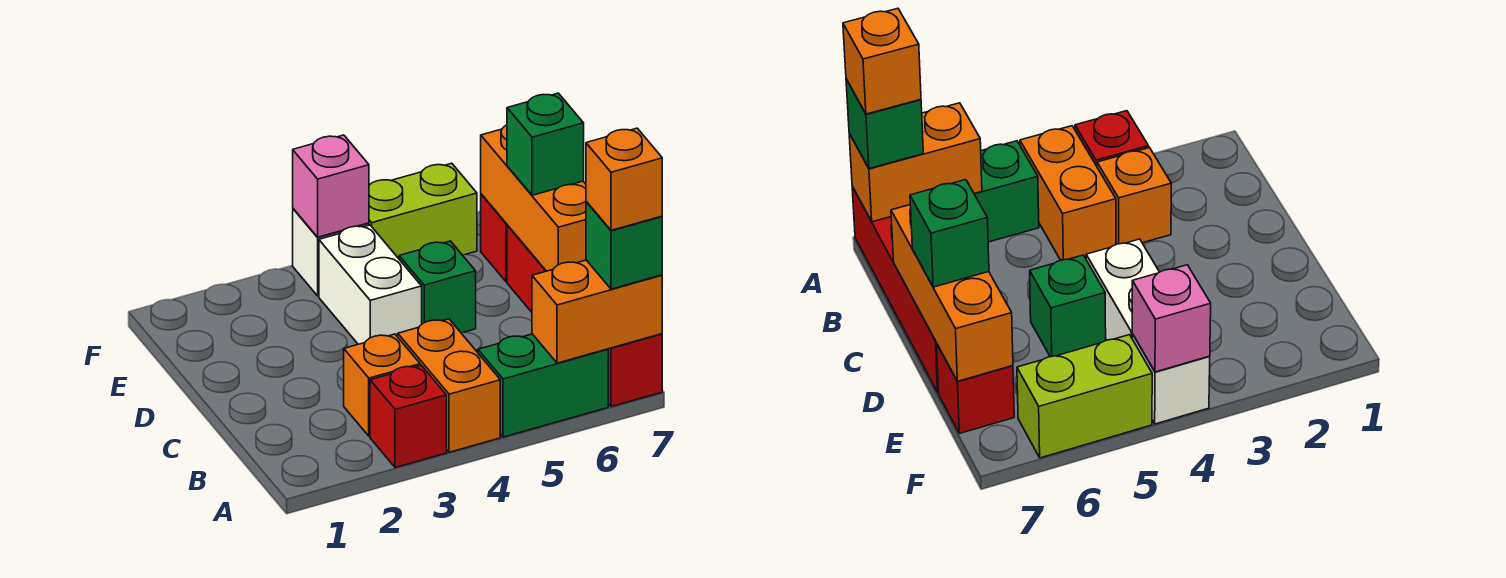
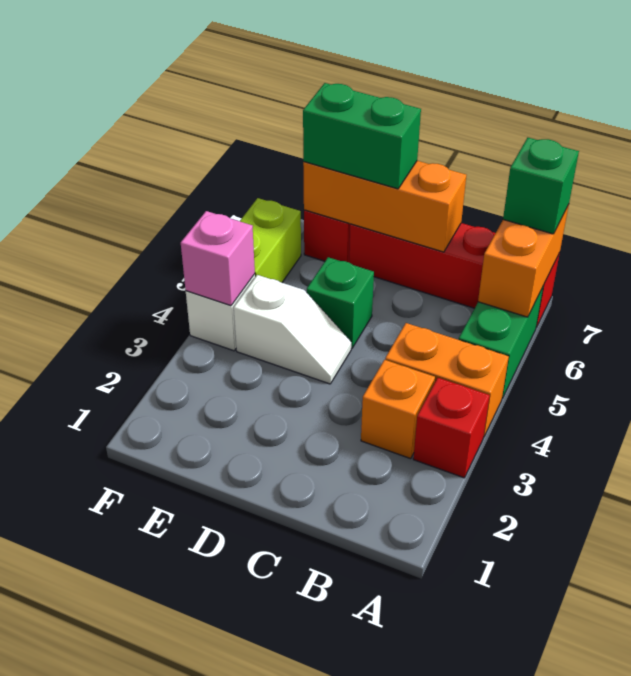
orange 1x1 brick [586,128,662,230] -> none
white 1x2 brick [319,225,422,344] -> white 1x2 slope [234,275,351,384]
green 1x1 brick [507,93,584,195] -> green 1x2 brick [303,83,421,189]

